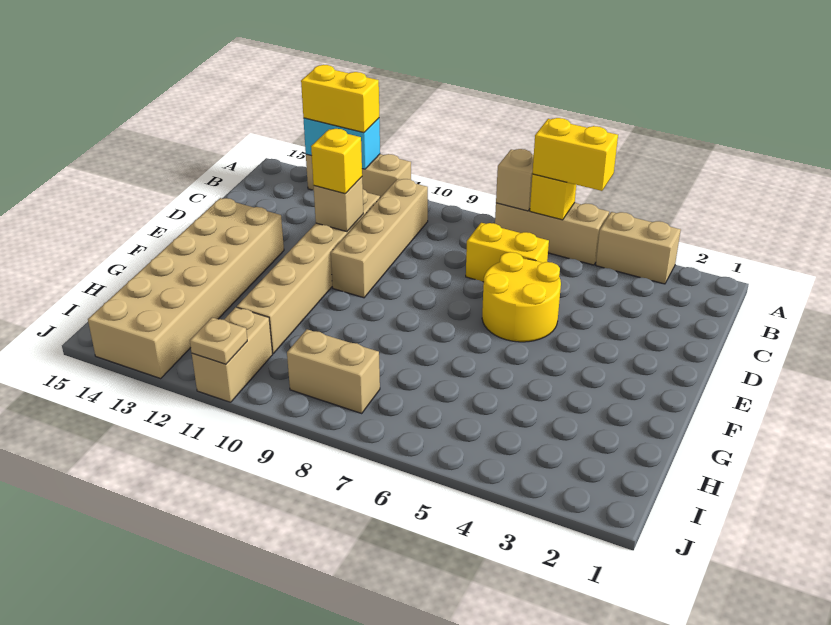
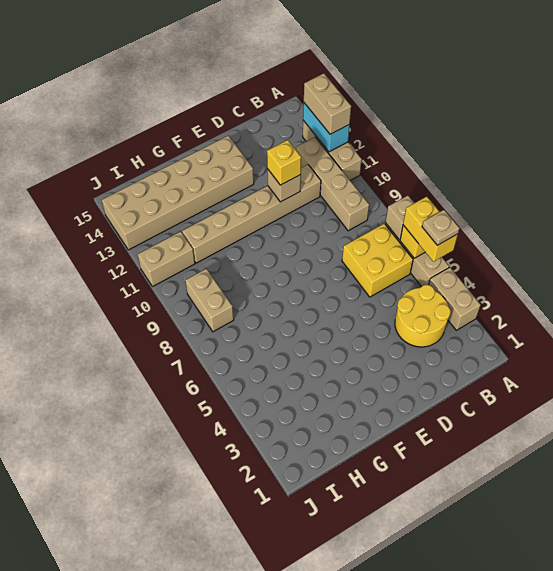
yellow 1x2 brick [301,65,379,133] -> tan 1x2 brick [304,73,351,134]
tan 1x4 brick [331,179,428,298] -> tan 1x4 brick turned to [296,137,369,231]
yellow 1x2 brick [466,223,549,282] -> yellow 2x2 brick [342,223,413,297]
yellow 2x2 round brick [482,252,561,342] -> yellow 2x2 round brick moved to [395,285,451,347]
tan 1x1 plate [190,317,247,364] -> tan 1x1 plate moved to [422,210,460,245]

